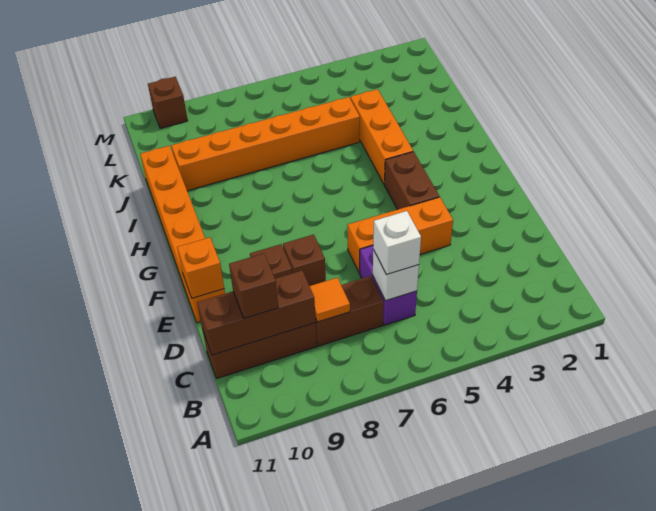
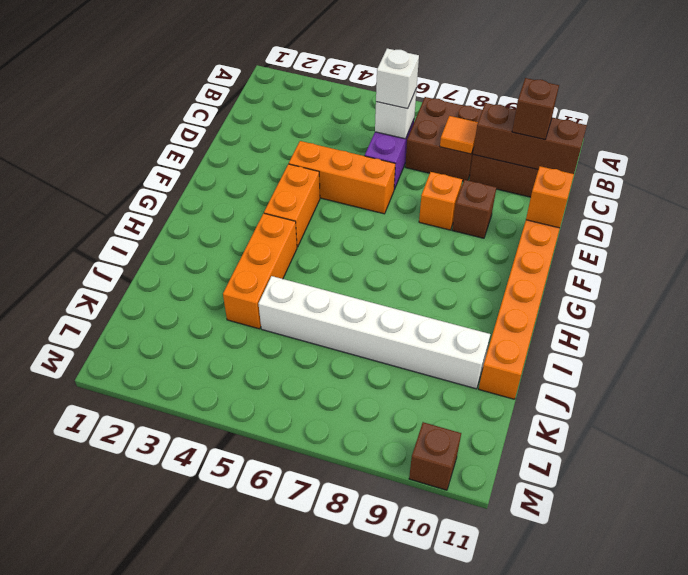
brown 1x2 brick [315,276,384,346] -> brown 2x2 brick [405,97,482,181]
brown 1x1 brick [283,234,326,286] -> orange 1x1 brick [419,172,462,230]
brown 1x2 brick [384,152,439,210] -> orange 1x2 brick [264,164,320,247]
orange 1x6 brick [171,97,360,191] -> white 1x6 brick [258,276,490,389]

